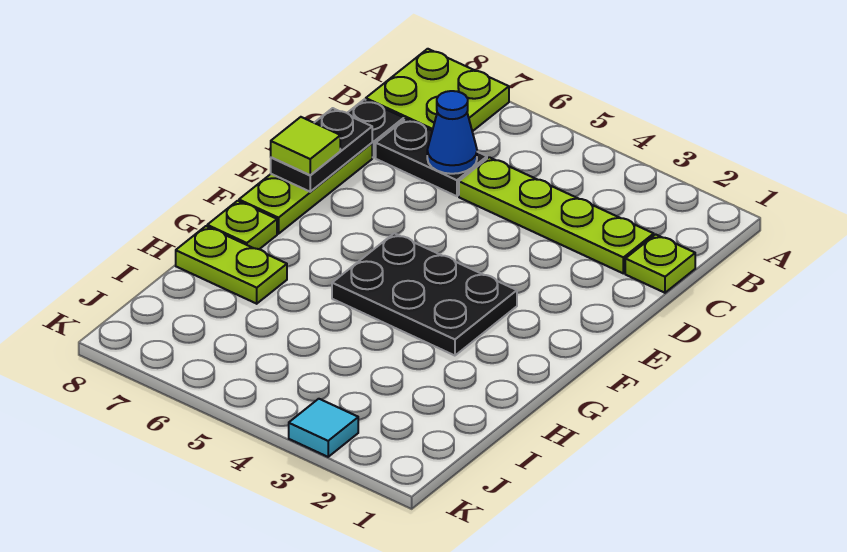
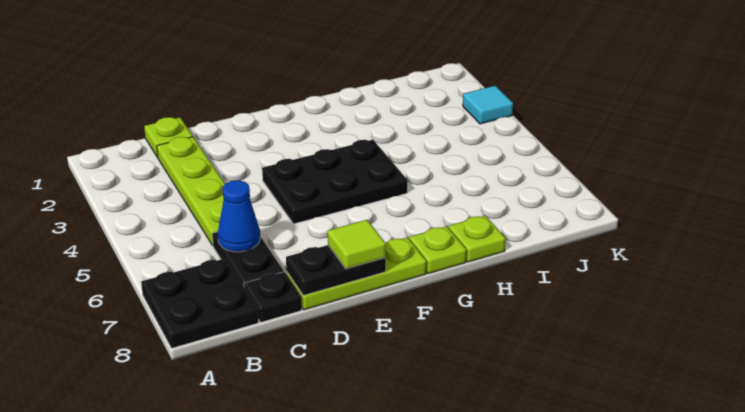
lime 2x2 plate [366,49,509,131] -> black 2x2 plate [141,258,258,348]
black 2x3 plate [332,233,517,356] -> black 2x3 plate turned to [262,140,408,224]
lime 1x2 plate [176,226,287,304] -> lime 1x1 plate [449,215,506,262]

